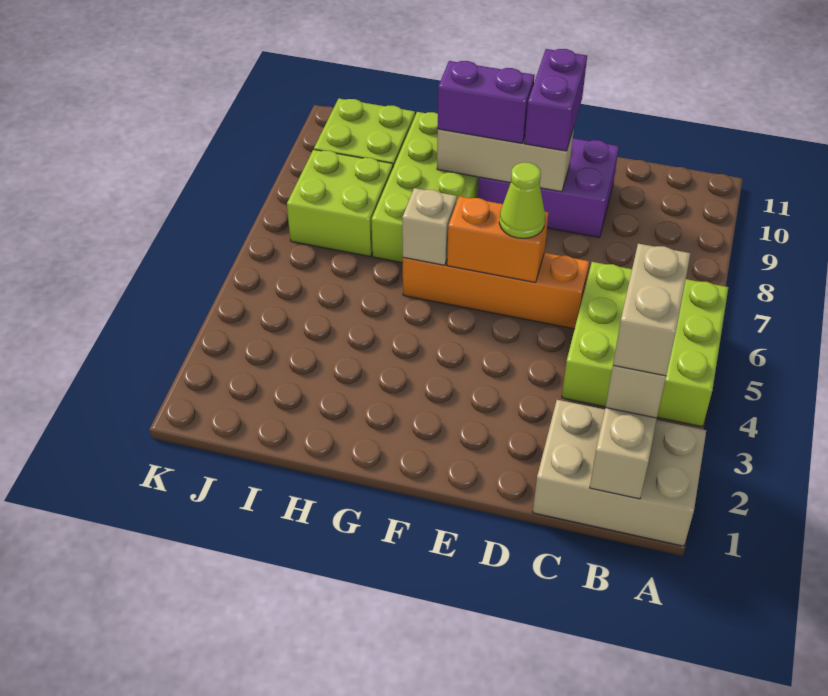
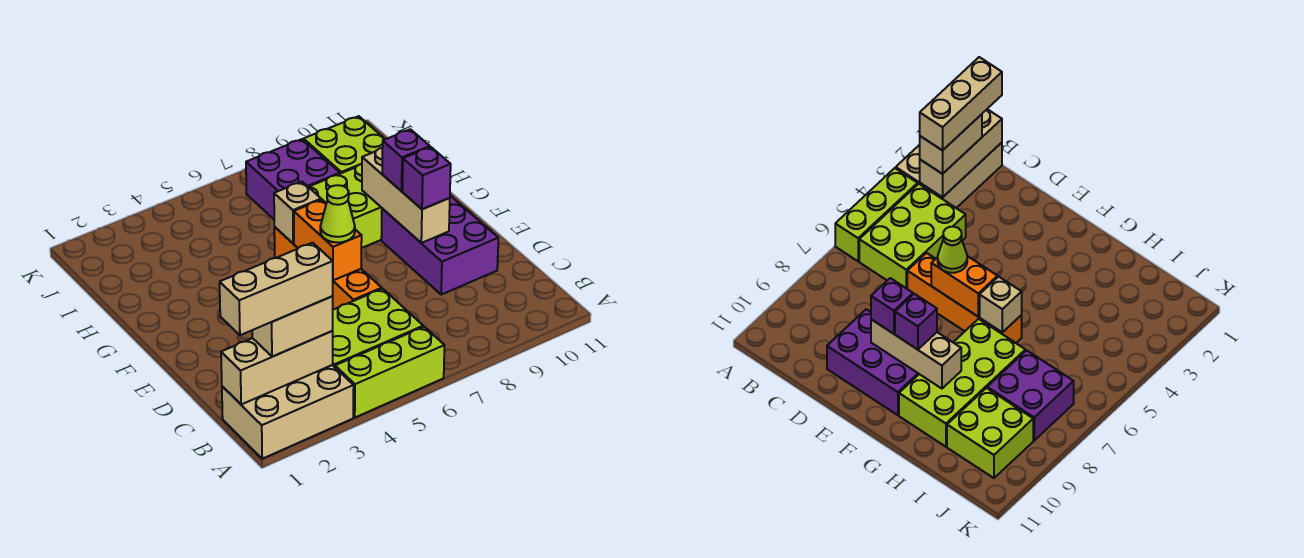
tan 2x3 brick [533,400,706,546] -> tan 2x3 brick turned to [222,365,354,459]
tan 1x2 brick [613,244,691,376] -> tan 1x3 brick [220,243,333,335]
purple 1x2 brick [525,49,587,151] -> purple 1x1 brick [403,147,451,209]
purple 1x2 brick [438,61,535,143] -> purple 1x1 brick [382,129,430,191]
lime 2x2 brick [287,149,393,257] -> purple 2x2 brick [246,139,340,219]

